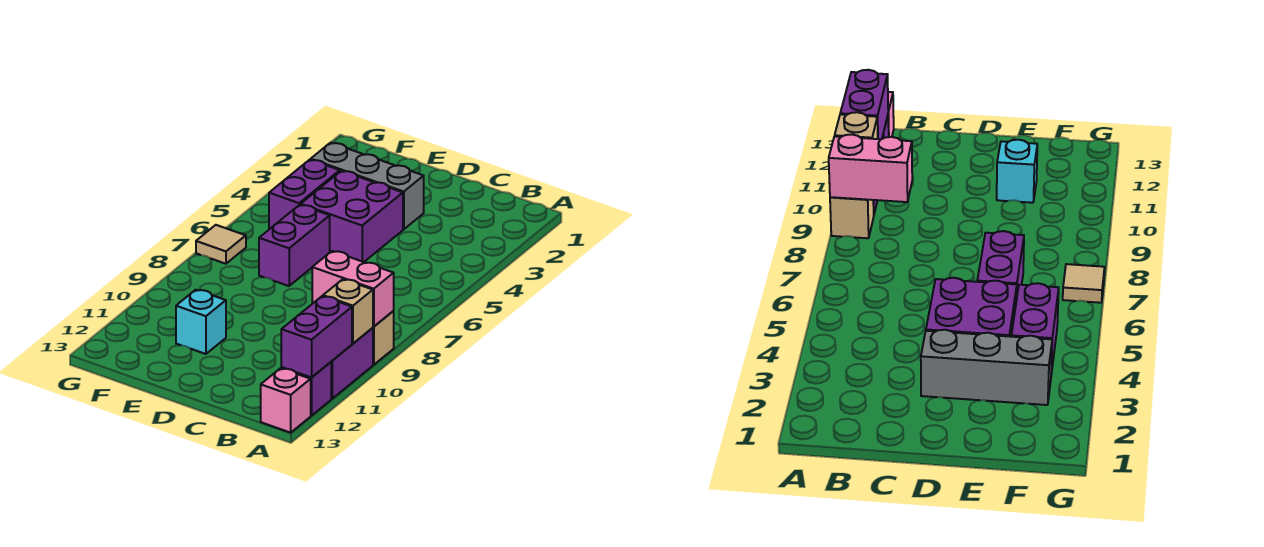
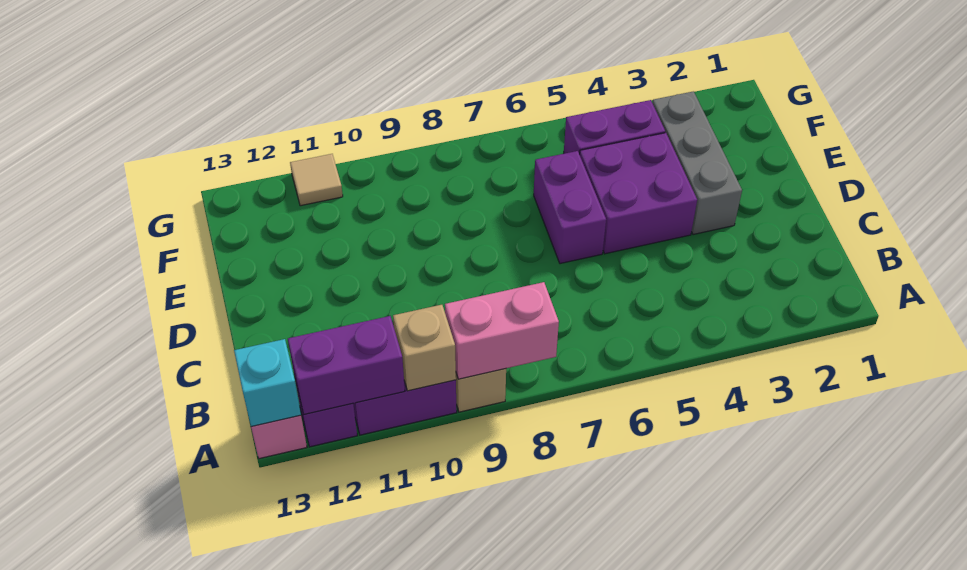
pink 1x2 brick [312,251,394,327] -> pink 1x2 brick turned to [445,282,559,379]
purple 1x2 brick [259,205,330,286] -> purple 1x2 brick turned to [534,151,606,264]
cyan 1x1 brick [176,290,226,354] -> cyan 1x1 brick moved to [234,339,301,427]
tan 1x1 tile [196,225,246,264] -> tan 1x1 tile moved to [290,154,343,206]

